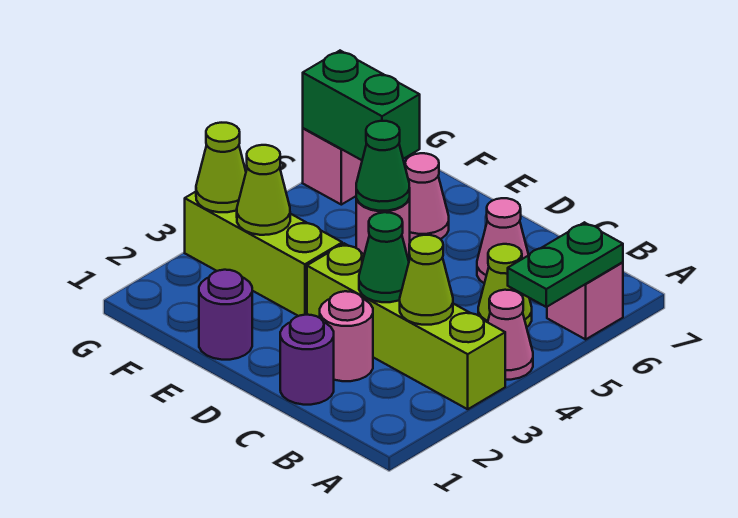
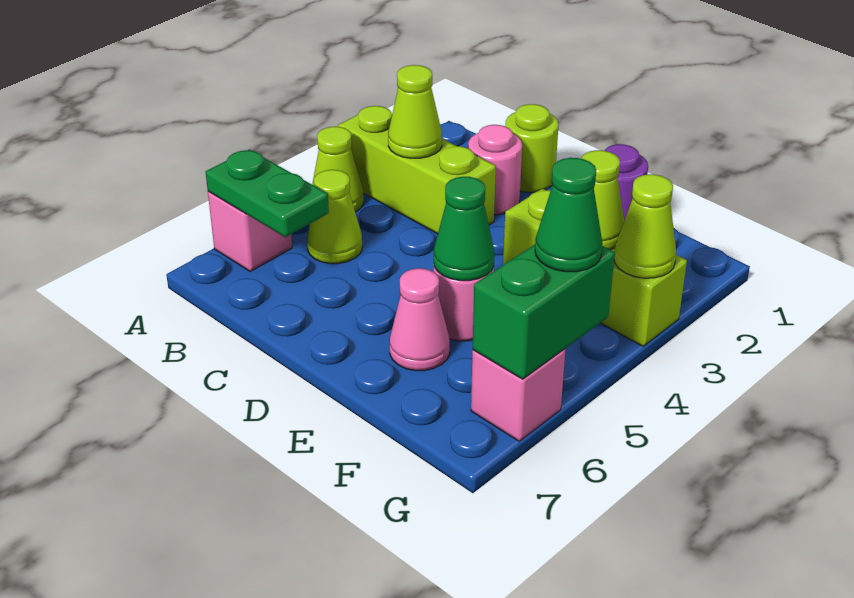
lime 1x4 brick [307,243,505,409] -> lime 1x3 brick [338,106,496,234]
pink 1x1 cone [488,290,533,380] -> lime 1x1 cone [312,127,363,212]
green 1x2 plate [508,222,623,307] -> green 1x2 plate turned to [206,150,329,237]
purple 1x1 round brick [280,315,334,405] -> lime 1x1 round brick [506,104,559,192]
green 1x1 cone [359,212,409,302] -> green 1x1 cone moved to [535,158,602,272]
pink 1x1 cone [477,198,528,283] -> none
green 1x2 brick [303,51,420,160] -> green 1x2 brick turned to [473,245,615,379]

